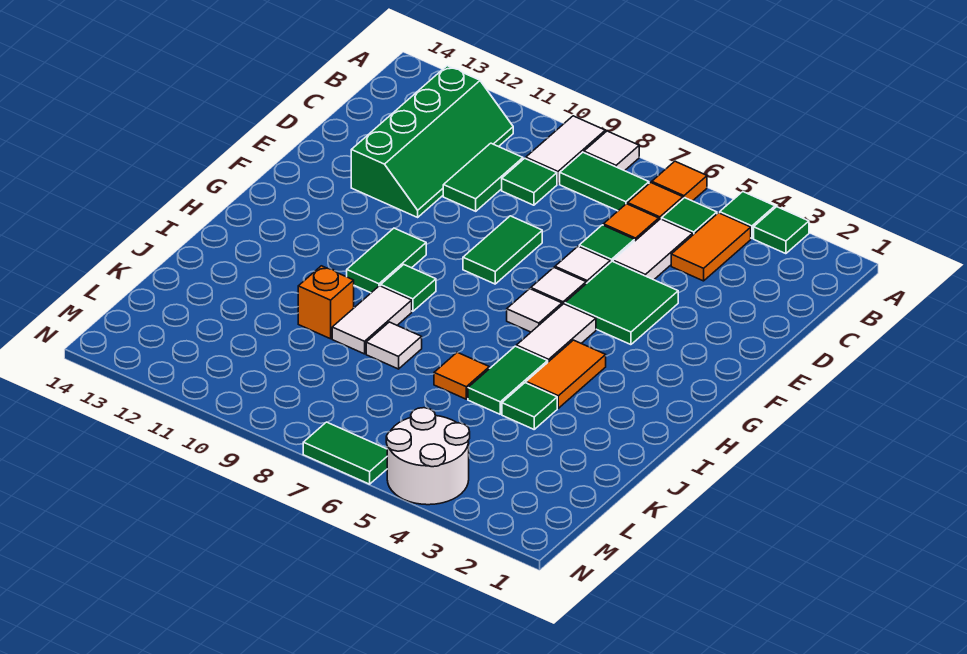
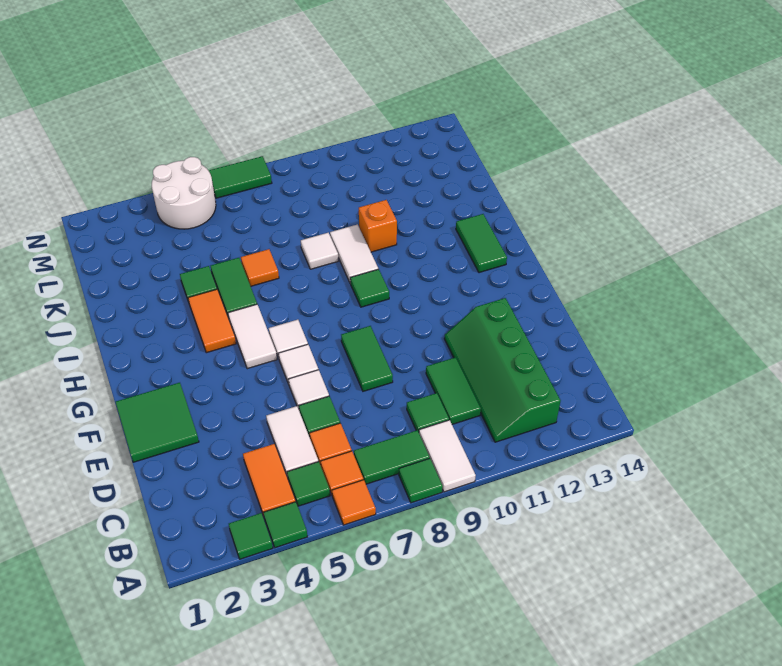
white 1x1 tile [584,131,639,171] -> green 1x1 tile [399,458,443,503]
green 2x2 tile [565,261,678,345] -> green 2x2 tile moved to [116,383,199,462]
green 1x2 tile [347,228,426,293] -> green 1x2 tile moved to [456,214,507,273]

